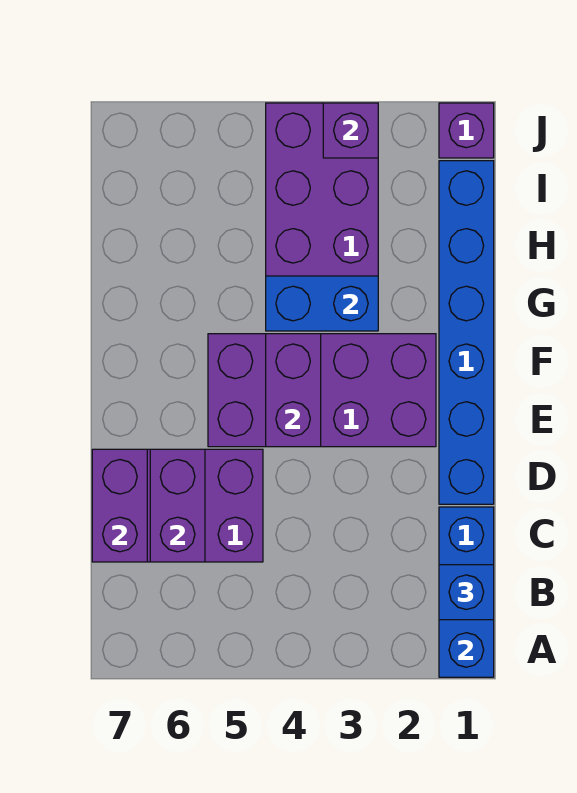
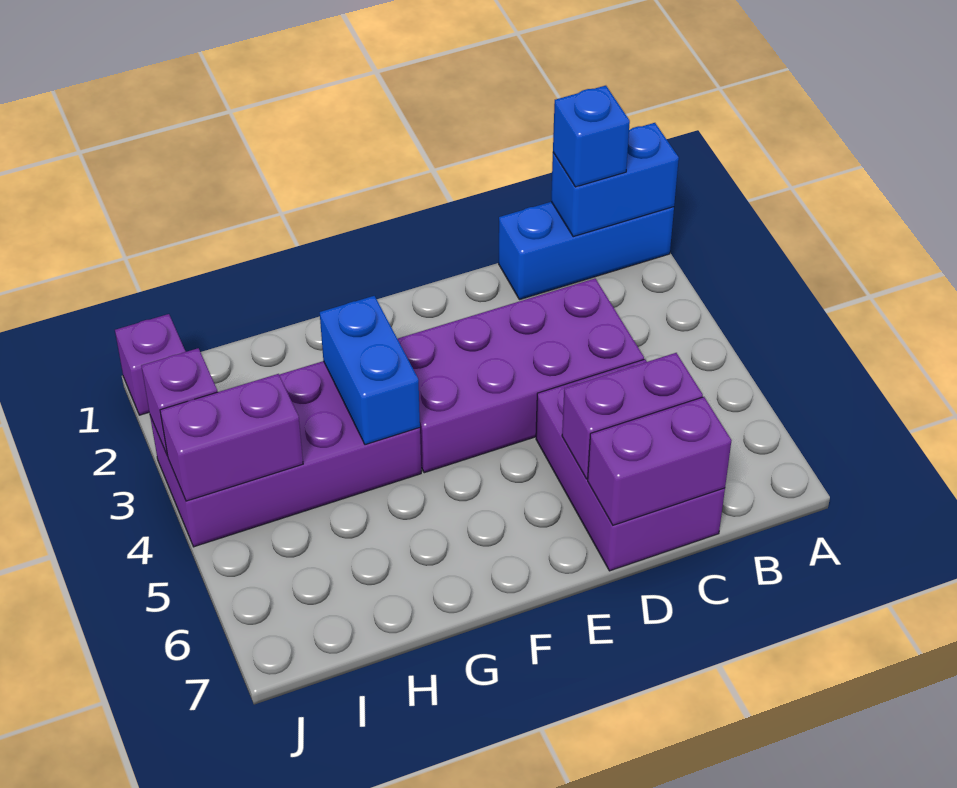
blue 1x6 brick [439,161,494,504] -> none
purple 2x4 brick [208,334,436,447] -> purple 2x4 brick turned to [398,279,644,473]
purple 1x2 brick [266,334,321,447] -> purple 1x2 brick moved to [160,374,303,501]

